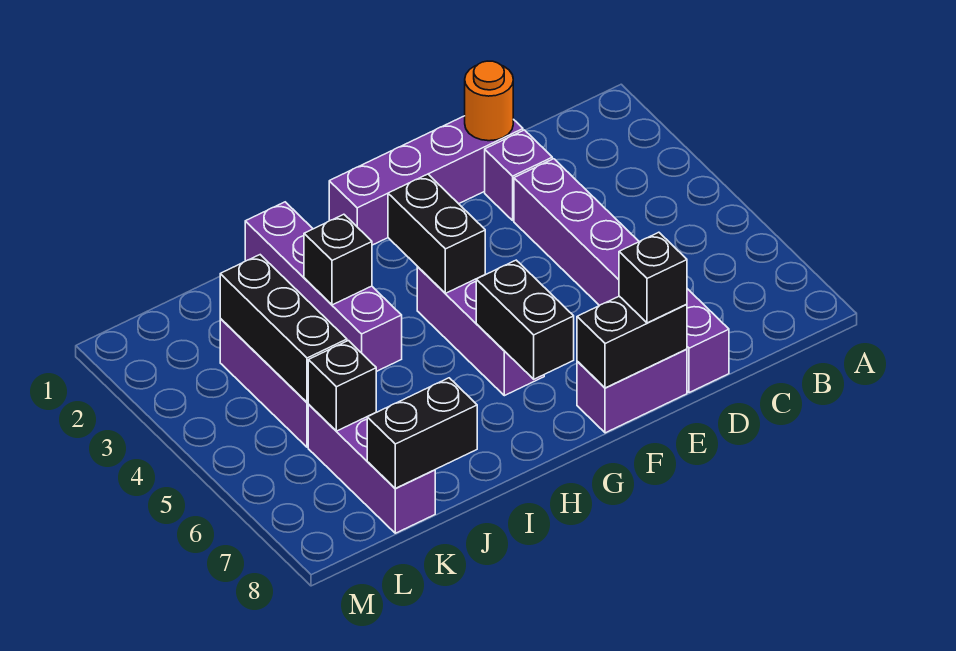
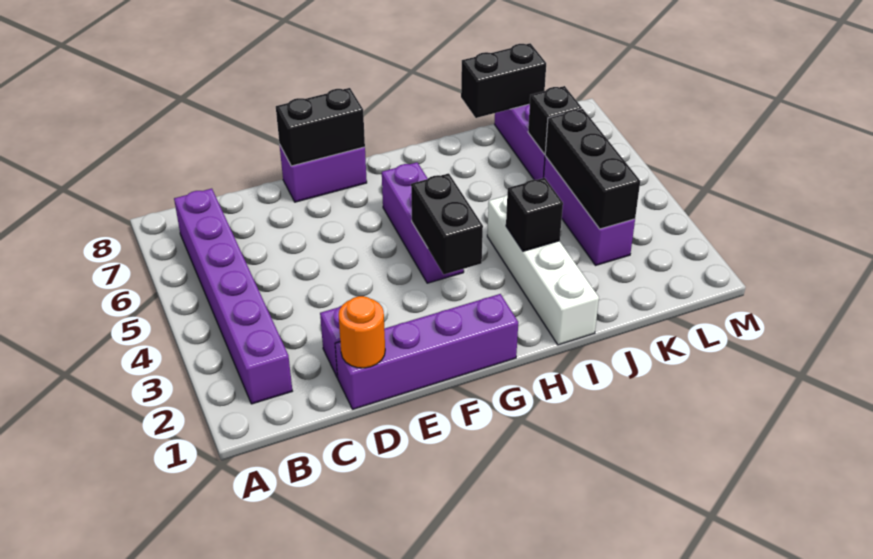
purple 1x6 brick [514,159,729,393] -> purple 1x6 brick moved to [174,189,292,404]
black 1x1 brick [619,232,687,323] -> none
black 1x2 brick [476,260,574,379] -> none
purple 1x4 brick [245,202,402,372] -> white 1x4 brick [487,195,599,345]

